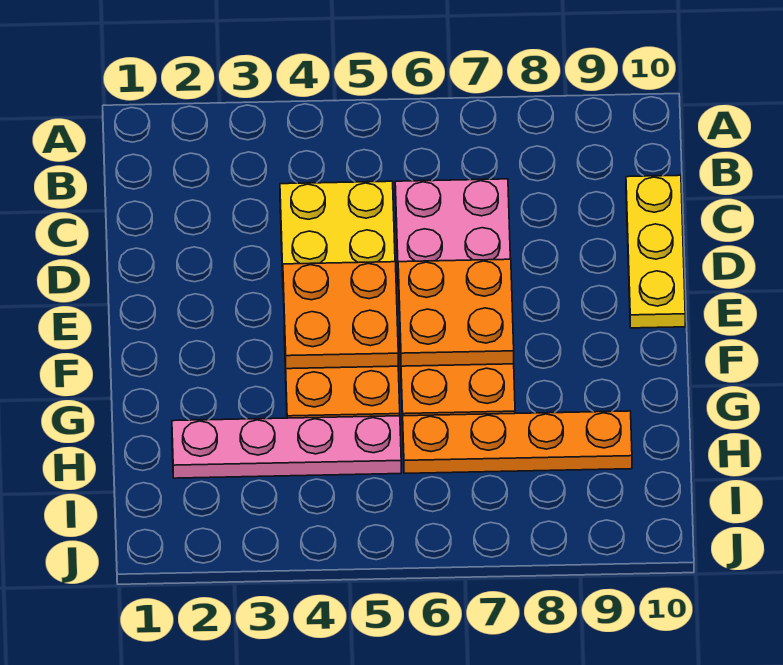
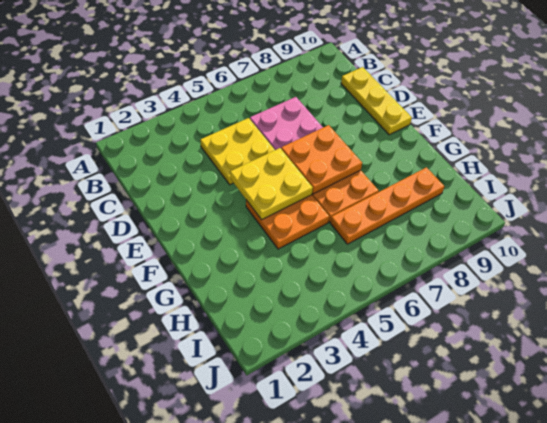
orange 2x2 plate [283,262,398,369] -> yellow 2x2 plate [230,148,313,220]
pink 1x4 plate [172,416,401,478] -> none

